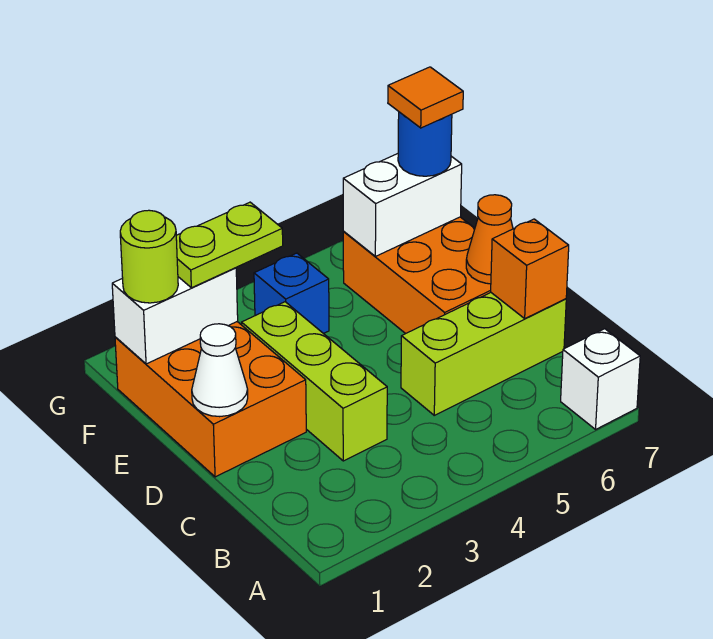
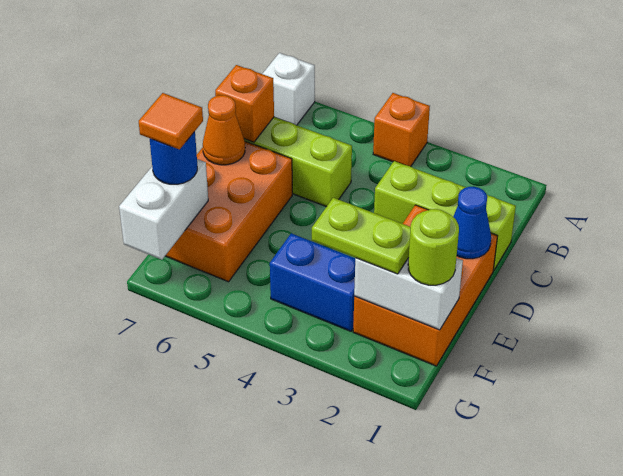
none -> orange 1x1 brick [373,93,430,166]
lime 1x3 brick [242,302,387,461] -> lime 1x3 brick turned to [374,161,516,270]
white 1x1 cone [192,324,248,417] -> blue 1x1 cone [453,187,491,259]
blue 1x1 brick [254,253,329,334] -> blue 1x2 brick [270,233,355,331]
white 1x2 brick [343,154,462,256] -> white 1x2 brick turned to [119,159,208,260]

